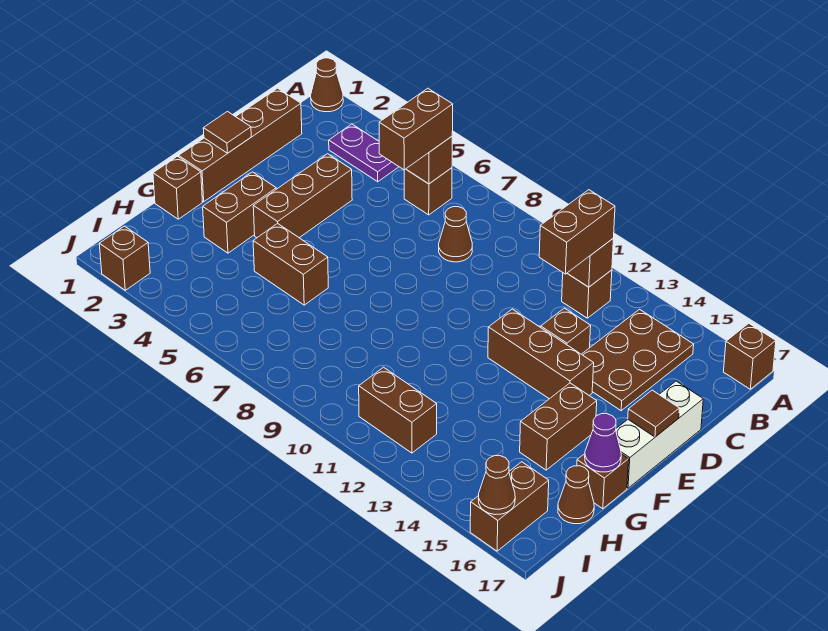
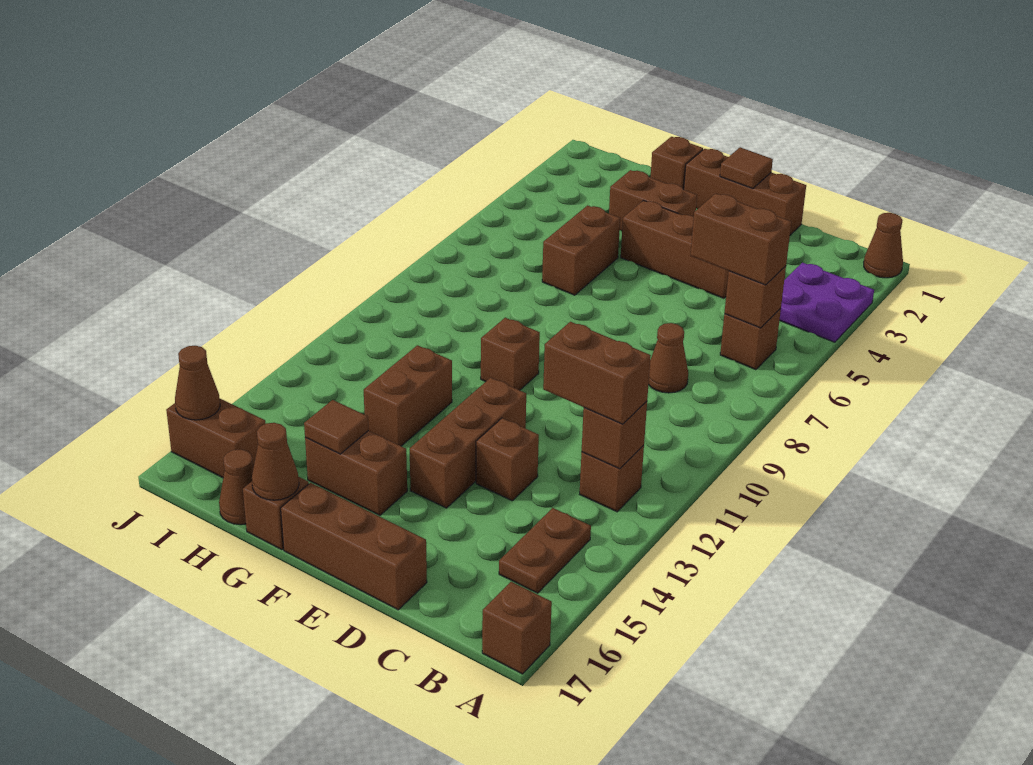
purple 1x2 plate [329,124,399,182] -> purple 2x2 plate [779,262,874,342]
brown 2x3 plate [582,309,694,411] -> brown 1x2 plate [499,508,591,593]
brown 1x4 brick [179,88,302,202] -> brown 1x3 brick [684,149,806,235]
white 1x3 brick [616,381,703,488] -> brown 1x3 brick [281,483,427,610]
brown 1x1 tile [628,390,679,437] -> brown 1x1 tile moved to [304,400,368,454]
purple 1x1 cone [585,414,621,472] -> brown 1x1 cone [252,423,299,500]
brown 1x2 brick [359,367,437,453] -> brown 1x2 brick moved to [364,345,452,446]
brown 1x1 brick [99,226,150,290] -> brown 1x1 brick moved to [481,318,540,390]

